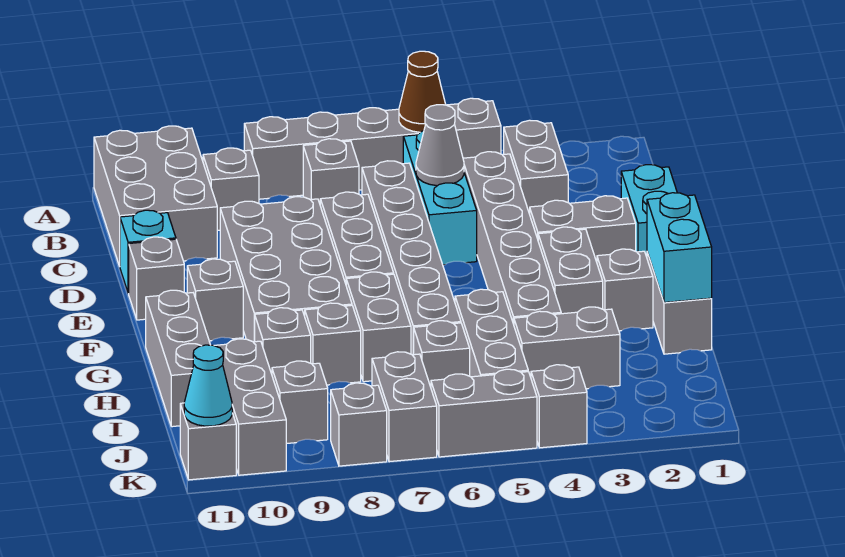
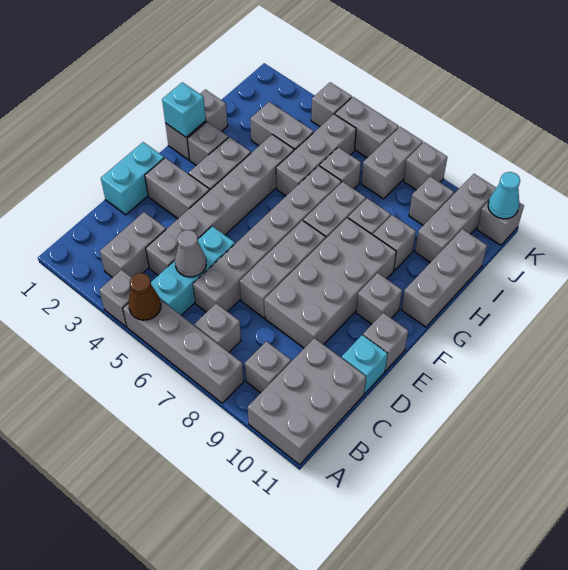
cyan 1x2 brick [647,193,712,302] -> cyan 1x1 brick [162,82,206,137]

